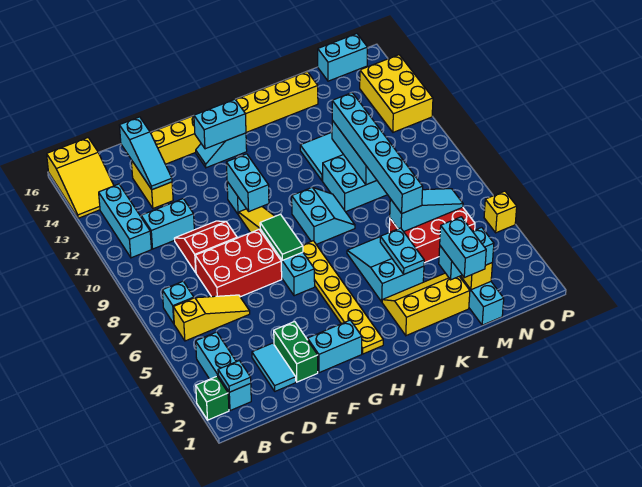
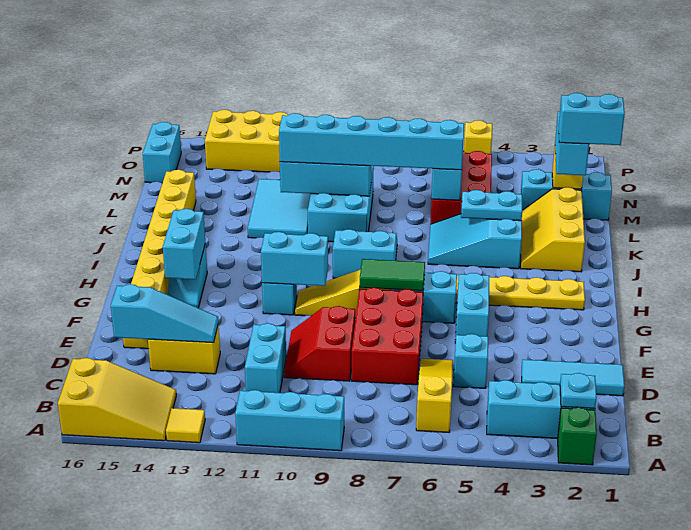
none -> yellow 1x1 tile [166,408,205,443]
cyan 1x1 brick [162,281,194,324] -> cyan 1x1 brick moved to [453,334,488,388]
cyan 1x3 brick [99,184,151,258] -> cyan 1x3 brick moved to [235,390,344,451]
cyan 1x2 tile [252,343,296,391] -> cyan 1x3 tile [522,360,625,396]
green 1x2 brick [274,322,318,382] -> none
cyan 1x2 brick [308,320,362,373] -> cyan 1x2 brick moved to [455,273,489,343]

